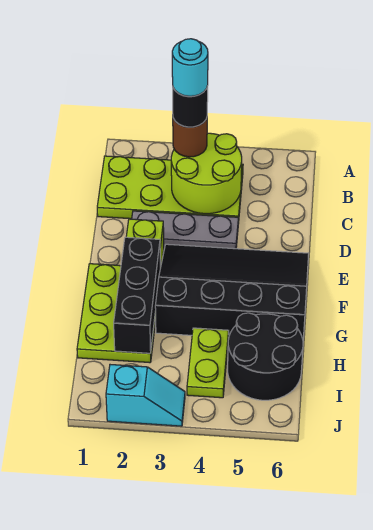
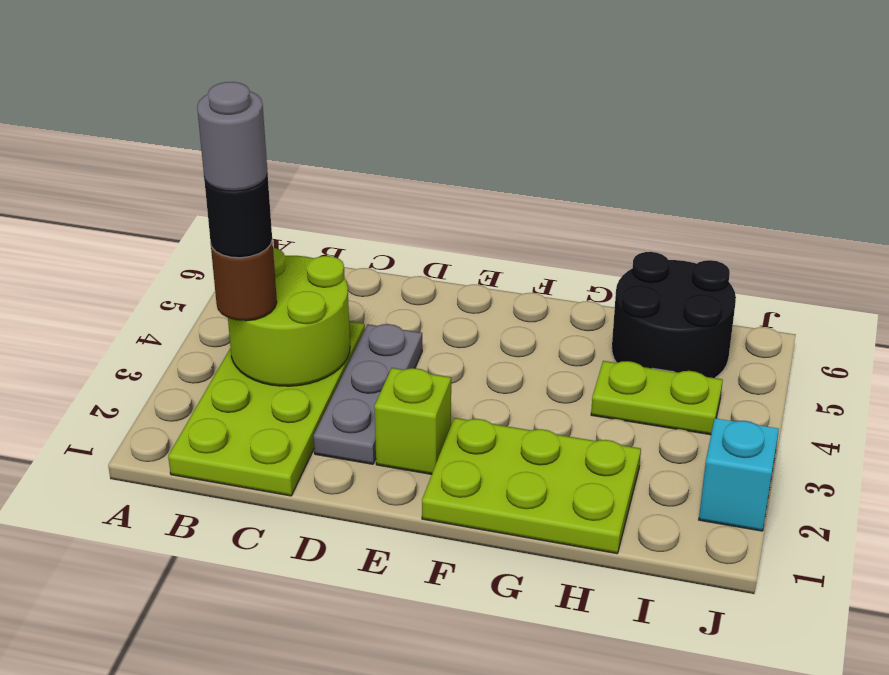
cyan 1x1 round brick [172,39,208,96] -> grey 1x1 round brick [197,82,268,191]
black 3x4 slope [155,244,309,339] -> none
black 1x3 brick [114,237,160,353] -> none

